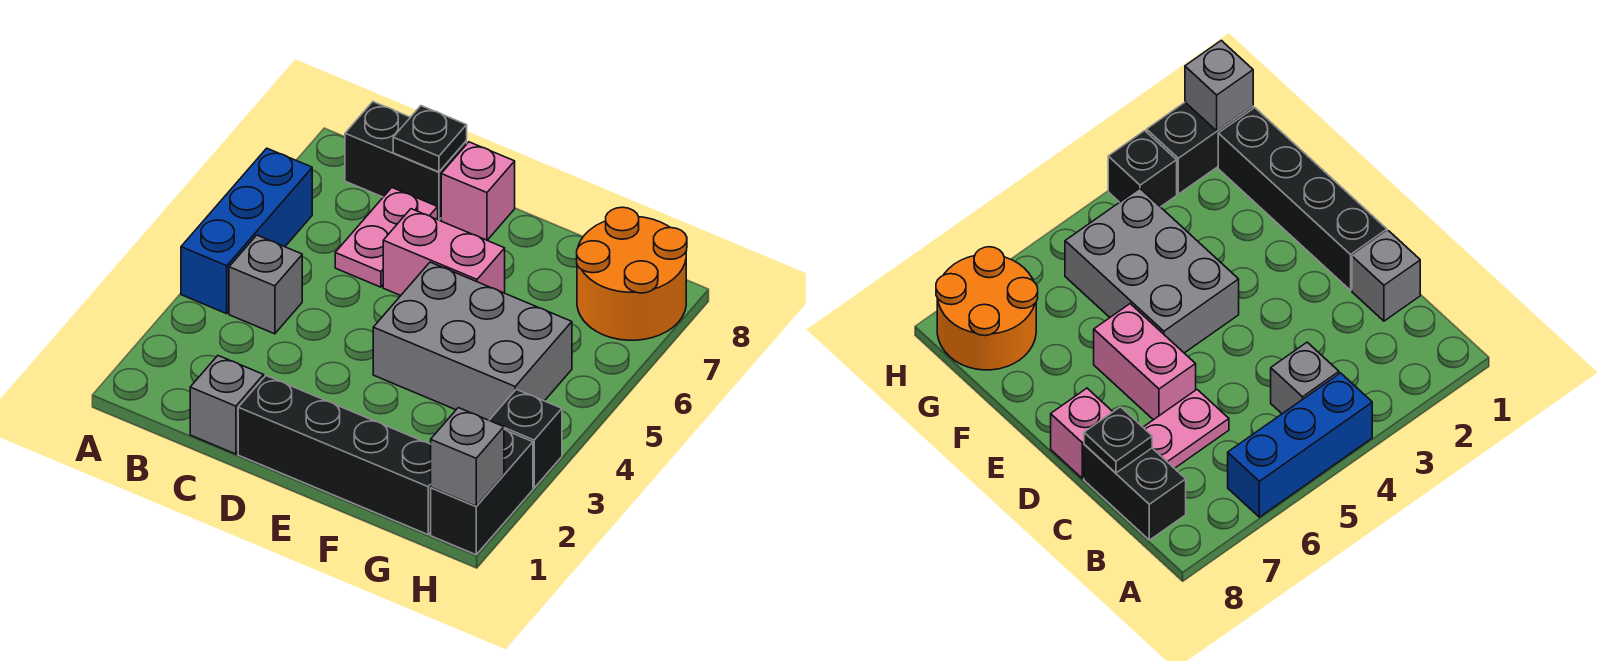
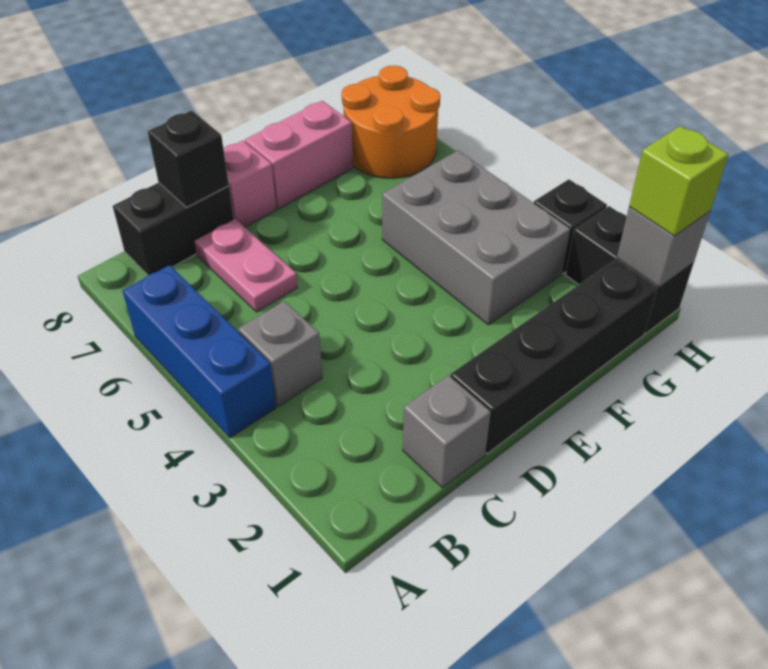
black 1x1 plate [393,106,467,172] -> black 1x1 brick [148,110,229,208]
pink 1x2 brick [383,209,505,296] -> pink 1x2 brick moved to [245,101,353,209]
grey 2x3 brick [373,262,572,420] -> grey 2x3 brick turned to [382,151,570,325]
none -> lime 1x1 brick [629,126,729,236]

